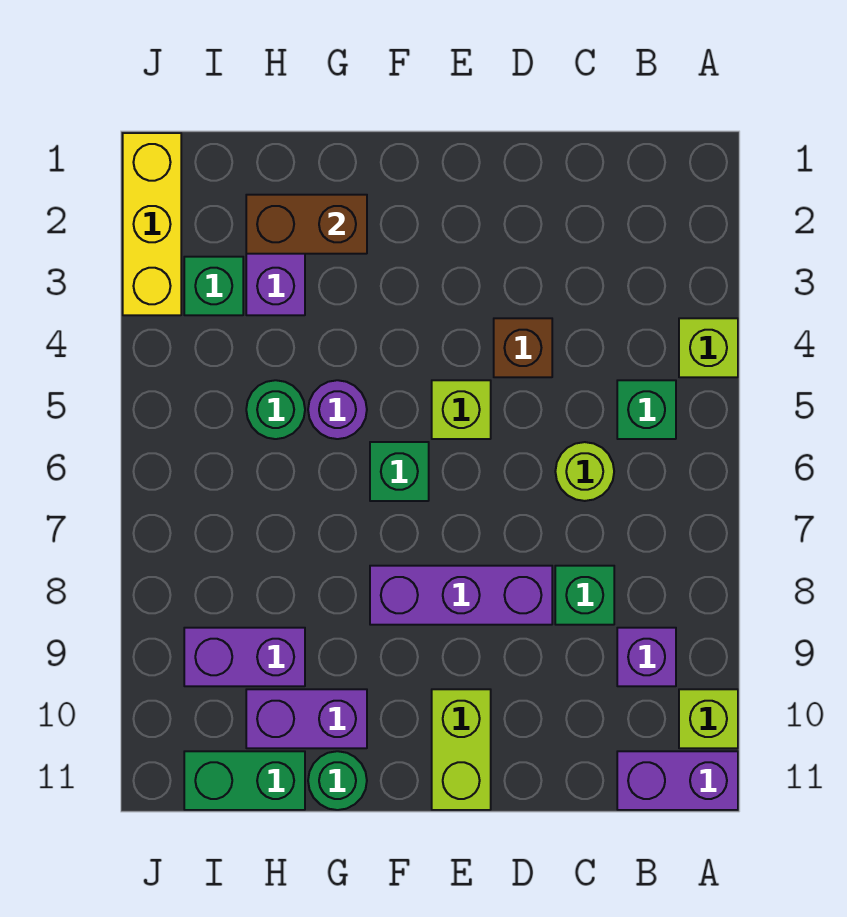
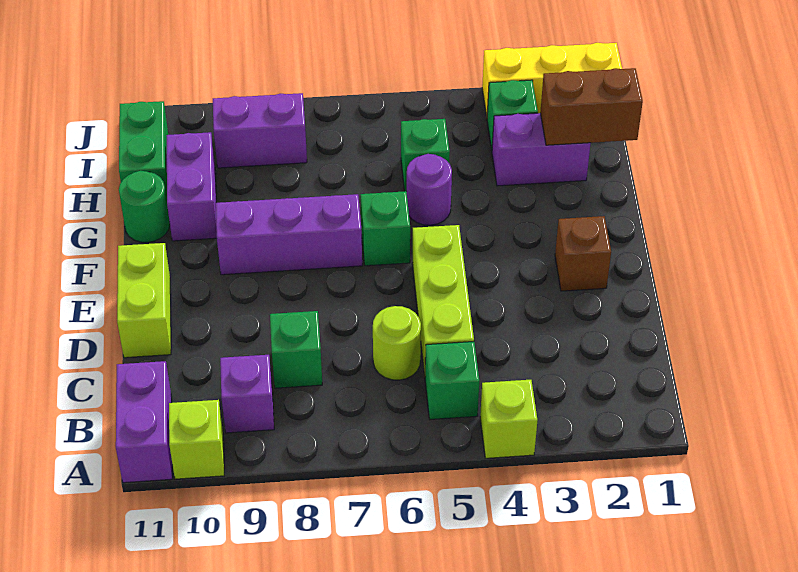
brown 1x1 brick [494,318,552,377] -> brown 1x1 brick moved to [555,216,611,291]
purple 1x3 brick [370,566,552,625] -> purple 1x3 brick turned to [216,194,362,275]
lime 1x1 brick [432,380,491,439] -> lime 1x3 brick [412,225,474,375]
lime 1x2 brick [432,689,491,810] -> lime 1x2 brick turned to [117,243,171,358]
brown 1x2 brick [246,195,367,254] -> brown 1x2 brick turned to [540,68,643,145]
green 1x1 round brick [246,380,305,439] -> green 1x1 brick [401,119,450,191]
purple 1x2 brick [184,628,305,686] -> purple 1x2 brick turned to [213,93,307,168]

